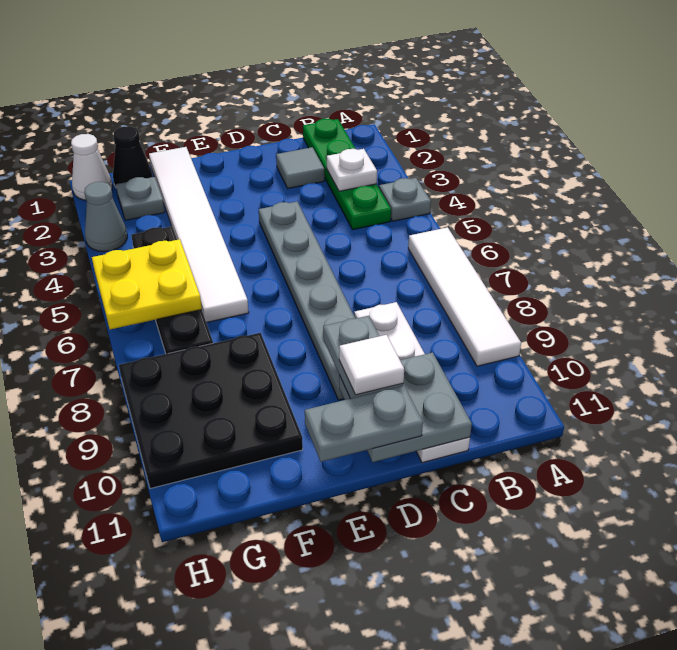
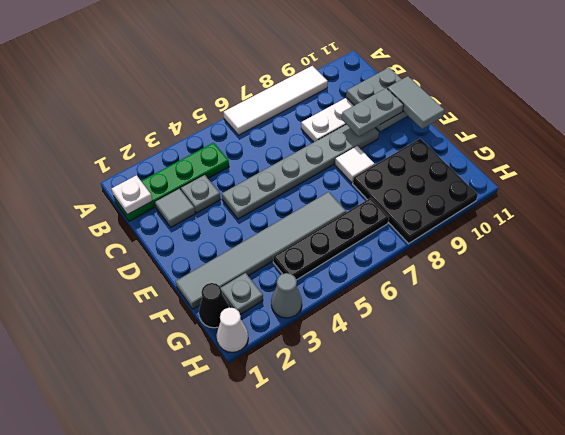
grey 1x1 plate [379,178,431,221] -> grey 1x1 plate moved to [181,175,220,213]
white 1x1 plate [327,149,377,191] -> white 1x1 plate moved to [112,175,152,215]
white 1x1 tile [339,335,404,395] -> white 1x1 tile moved to [335,146,374,183]
grey 1x2 plate [305,386,423,462] -> grey 1x2 tile [387,76,444,129]
white 1x6 tile [149,147,249,322] -> grey 1x6 tile [176,192,346,309]
yellow 2x2 plate [92,239,202,329] -> none

